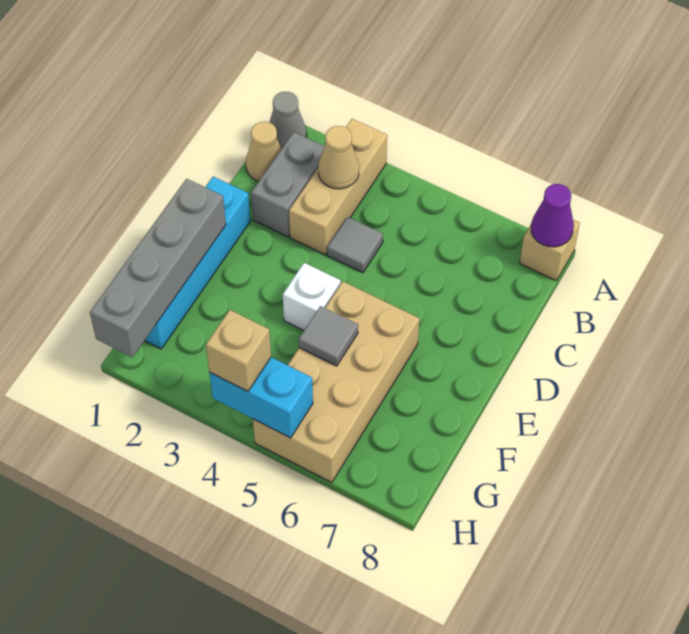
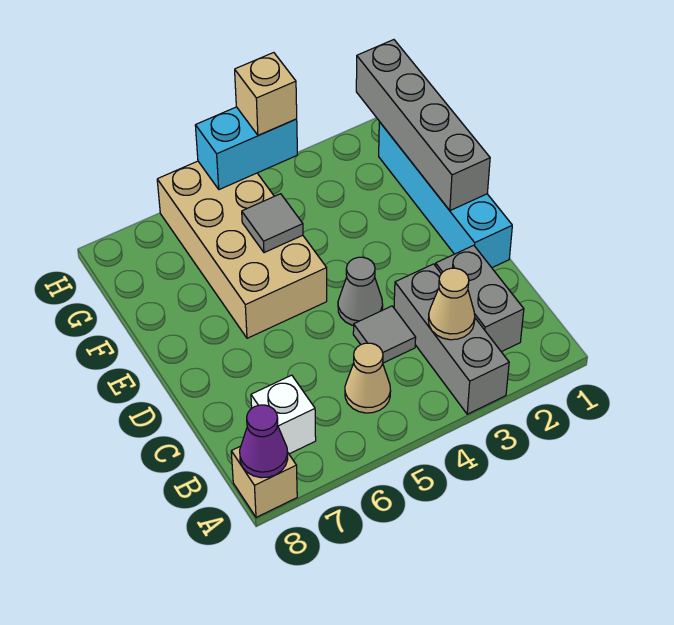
grey 1x1 cone [269,92,307,149] -> grey 1x1 cone moved to [338,257,383,326]
tan 1x3 brick [289,119,387,255] -> grey 1x3 brick [394,264,509,414]
tan 1x1 cone [246,122,281,181] -> tan 1x1 cone moved to [345,343,391,413]
white 1x1 brick [283,263,341,330] -> white 1x1 brick moved to [251,375,316,454]

